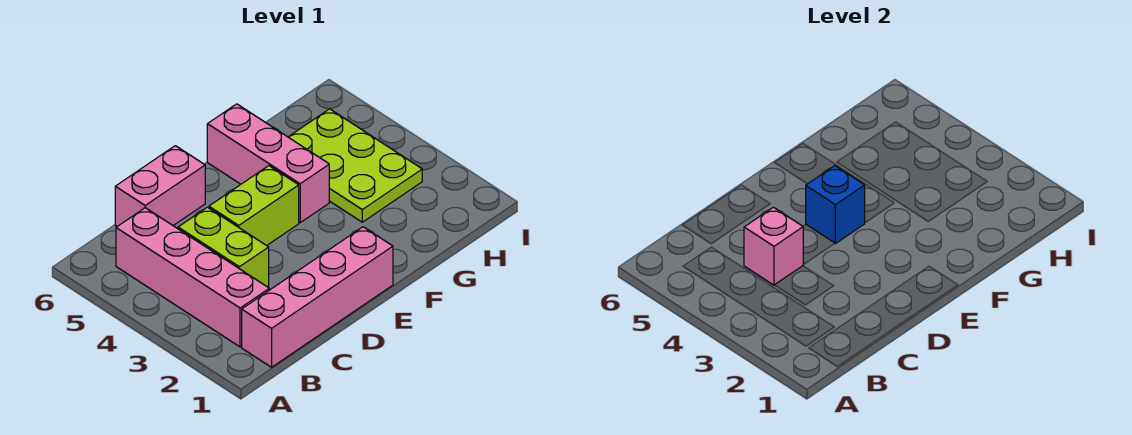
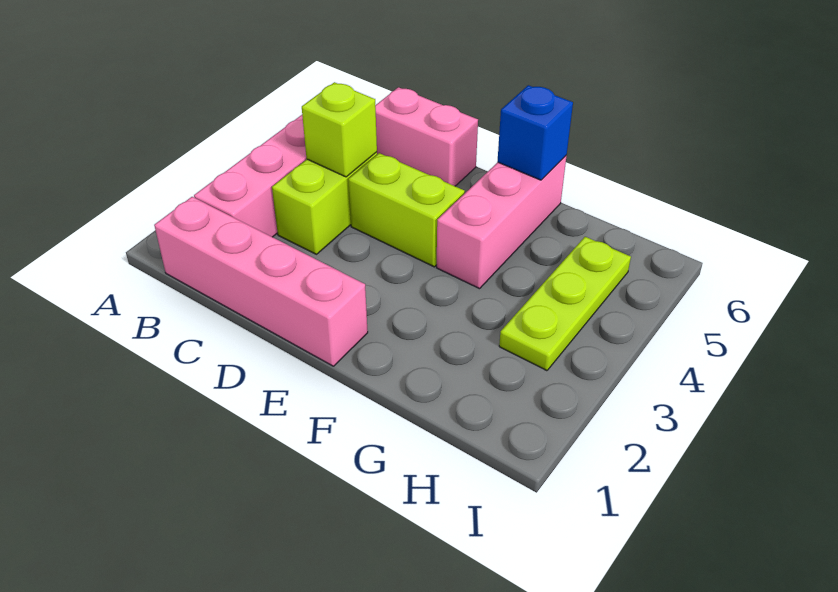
pink 1x1 brick [744,207,803,285] -> lime 1x1 brick [302,82,377,177]
blue 1x1 brick [806,166,865,244] -> blue 1x1 brick moved to [498,85,573,180]
lime 2x3 plate [289,109,422,222] -> lime 1x3 plate [499,237,631,371]

